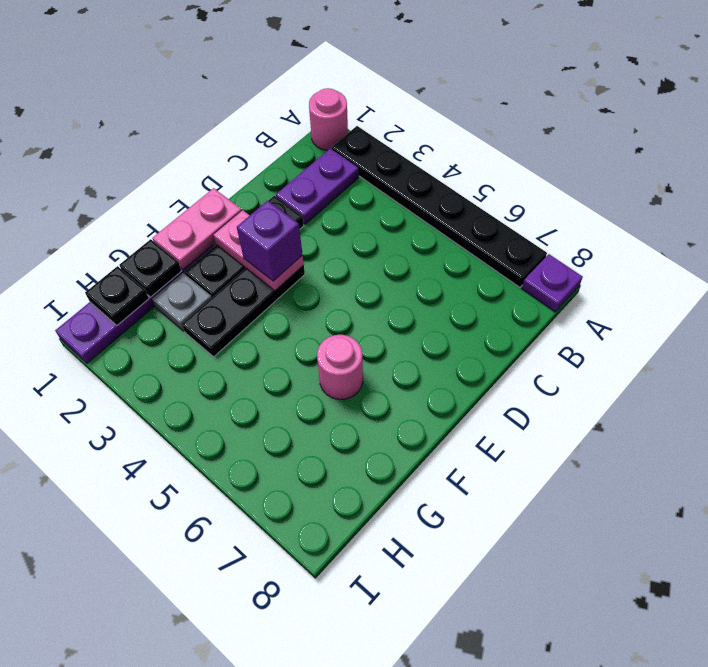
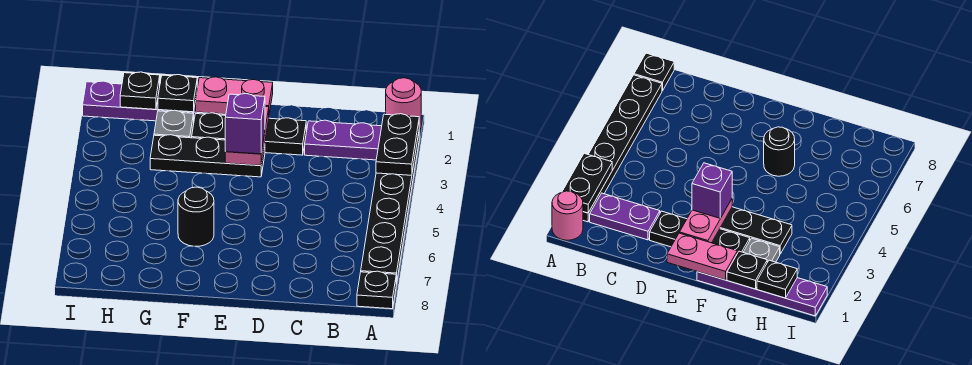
none -> black 1x2 plate [376,114,419,175]
purple 1x1 plate [522,254,583,312] -> black 1x1 plate [357,271,396,309]
pink 1x1 round brick [317,335,363,400] -> black 1x1 round brick [178,187,214,246]

